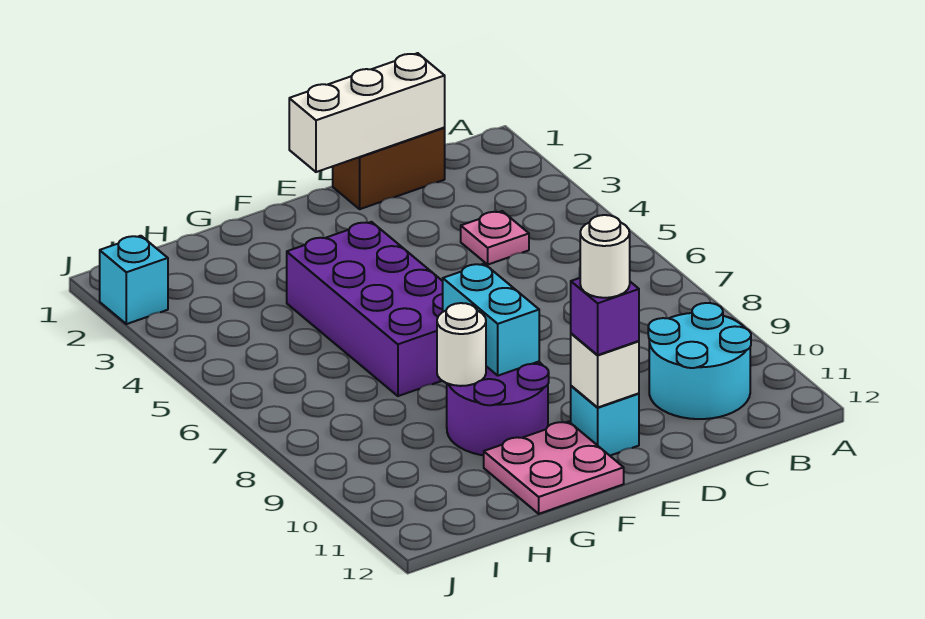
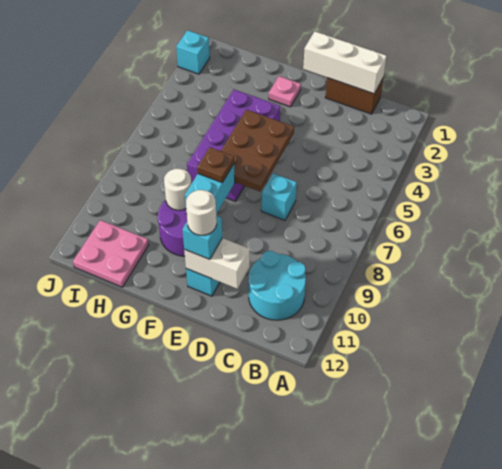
pink 1x1 plate [461,211,529,264] -> pink 1x1 plate moved to [269,76,301,107]
none -> cyan 1x1 brick [261,173,297,220]
none -> brown 2x3 plate [221,109,294,191]
white 1x1 brick [571,333,639,408] -> white 1x2 brick [184,238,250,289]
purple 1x1 brick [571,278,639,355] -> cyan 1x1 brick [182,216,223,259]
none -> brown 1x1 plate [197,147,234,182]
pink 2x2 plate [484,422,624,514] -> pink 2x2 plate moved to [73,220,149,287]

